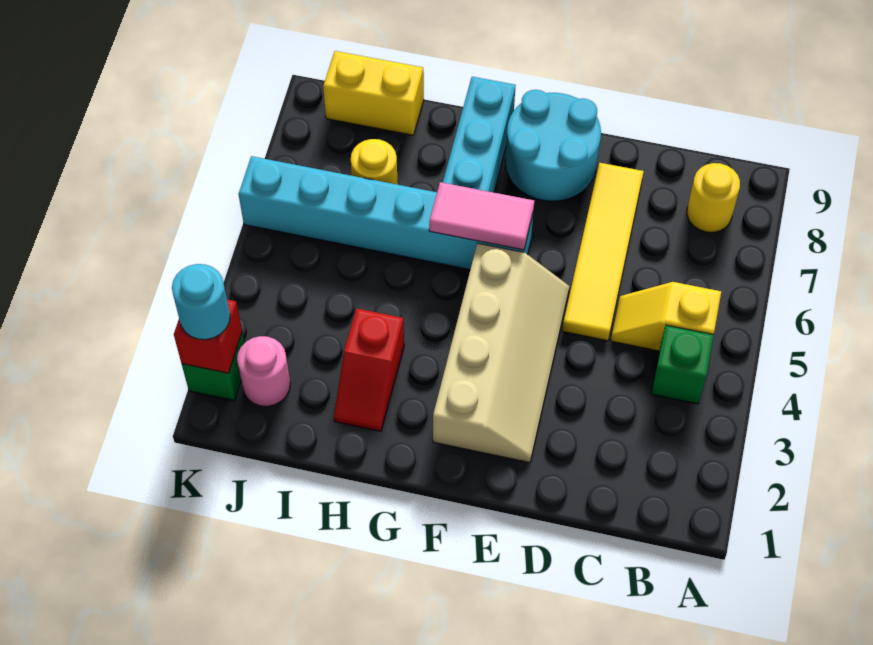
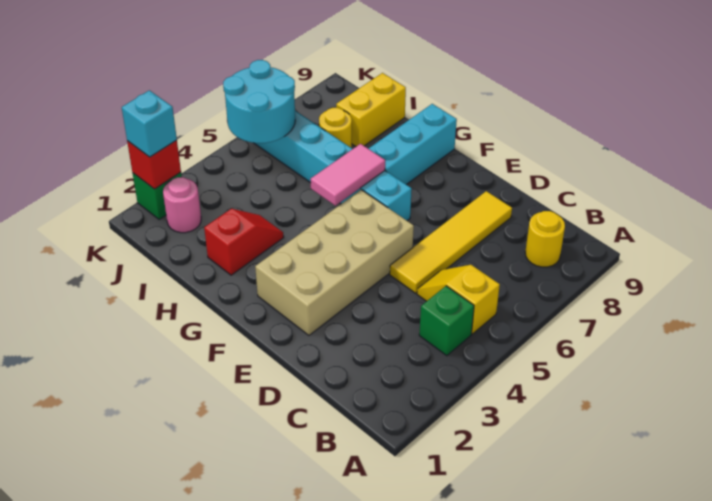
tan 2x4 slope [433,243,569,463] -> tan 2x4 brick [255,190,414,335]
cyan 2x2 round brick [505,90,601,201] -> cyan 2x2 round brick moved to [223,60,295,143]
pink 1x2 tile [429,182,534,250] -> pink 1x2 tile turned to [311,144,385,206]
red 1x2 slope [334,309,404,431] -> red 1x2 slope turned to [204,209,284,275]
yellow 1x2 brick [323,51,424,135] -> yellow 1x2 brick turned to [336,73,406,146]
cyan 1x1 round brick [172,264,230,340] -> cyan 1x1 brick [122,90,177,157]

